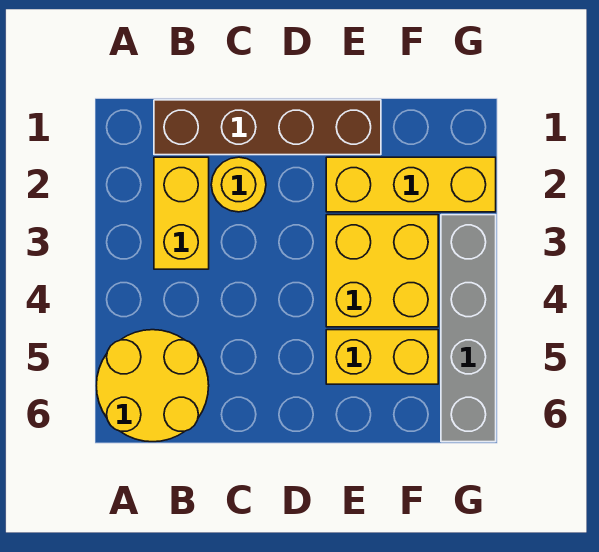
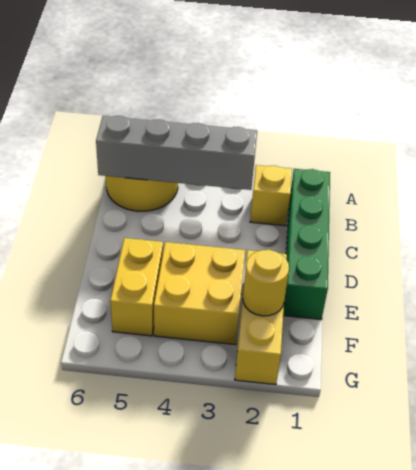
brown 1x4 brick [154,100,381,155] -> green 1x4 brick [283,169,330,320]
yellow 1x2 brick [154,157,209,269] -> yellow 1x1 brick [250,165,292,226]
yellow 1x1 round brick [211,157,266,212] -> yellow 1x1 round brick moved to [243,250,289,316]
grey 1x4 brick [441,215,496,442] -> grey 1x4 brick moved to [96,116,257,190]

